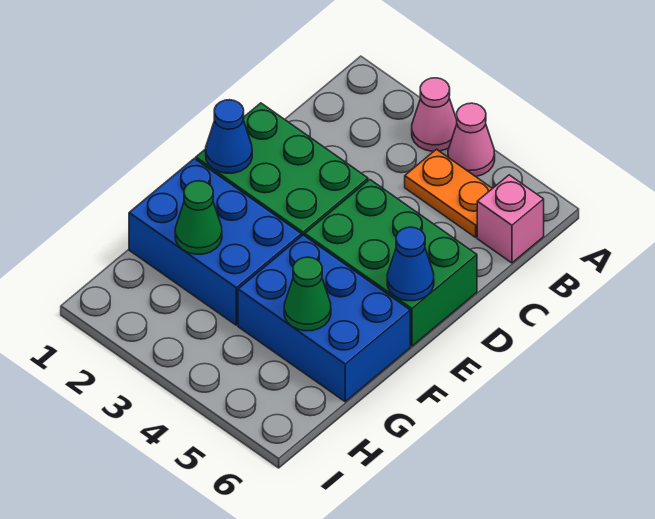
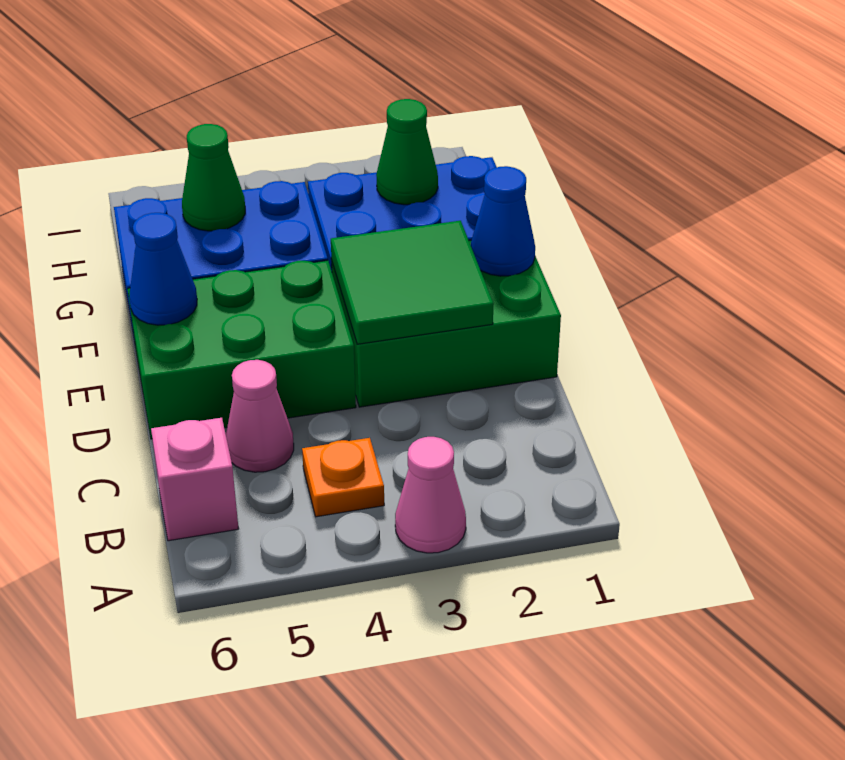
pink 1x1 cone [448,103,495,177] -> pink 1x1 cone moved to [226,360,294,472]
orange 1x2 plate [405,149,493,237] -> orange 1x1 plate [302,438,384,517]
none -> green 2x2 tile [331,221,494,344]

